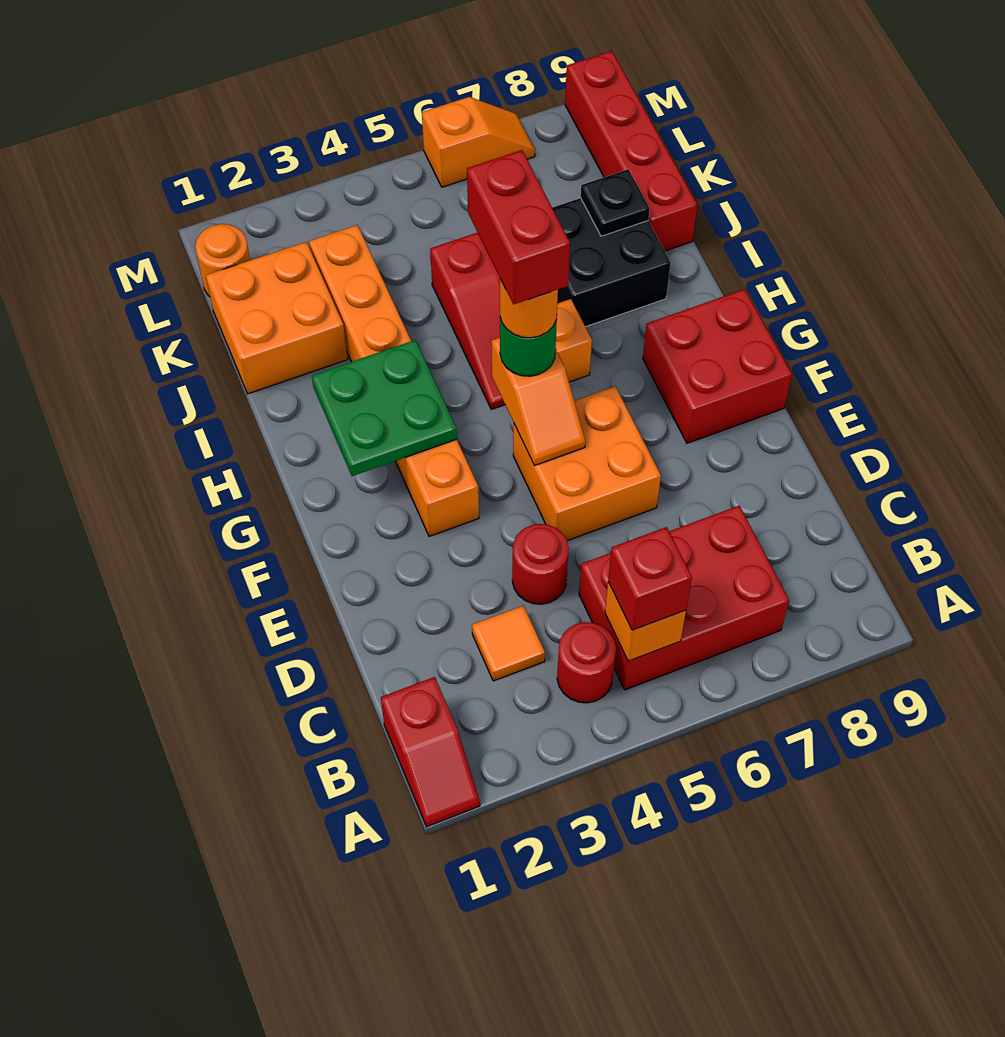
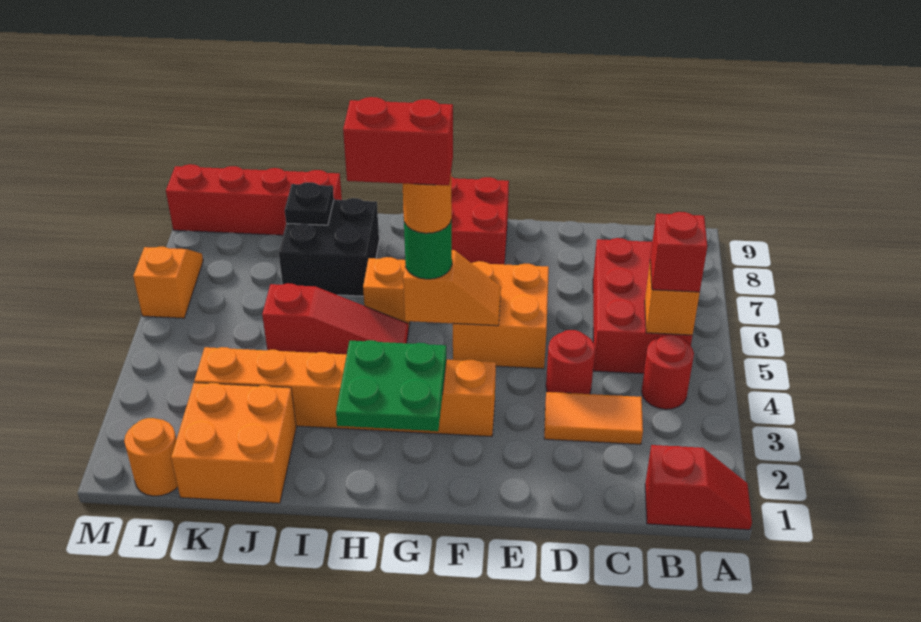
orange 1x1 tile [472,606,545,681] -> orange 1x2 tile [544,392,643,444]

